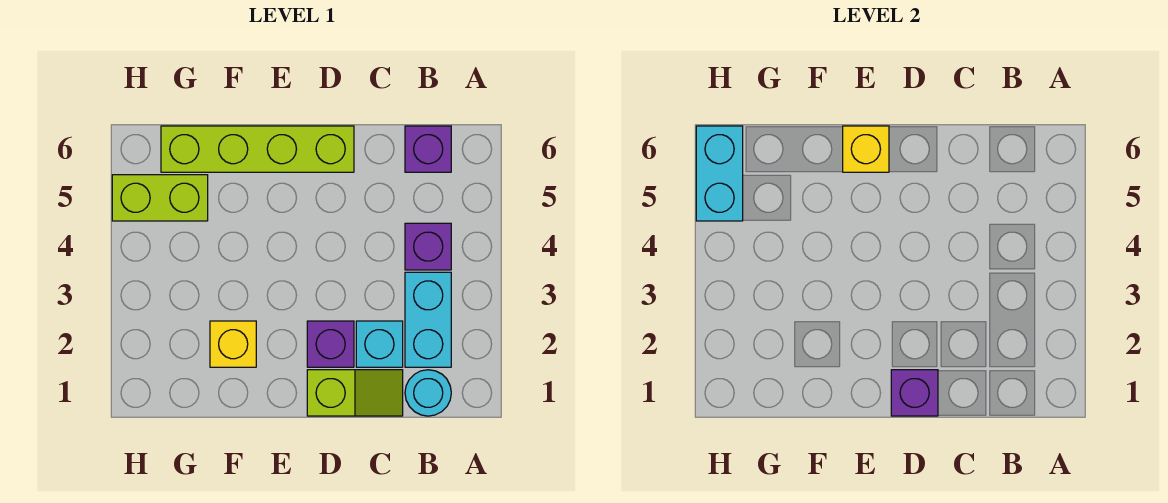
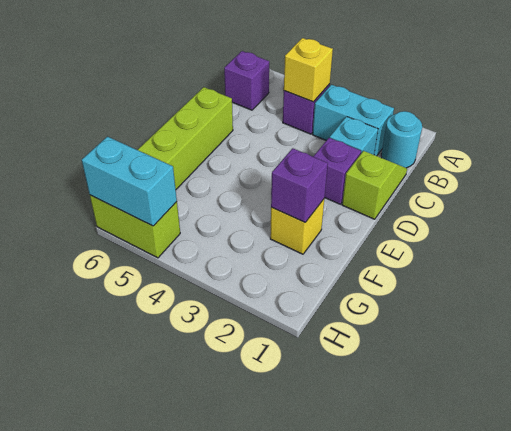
purple 1x1 brick [891,370,938,416] -> purple 1x1 brick moved to [271,148,328,222]
yellow 1x1 brick [843,126,889,172] -> yellow 1x1 brick moved to [284,38,333,102]
lime 1x2 brick [112,175,208,221] -> lime 1x2 brick turned to [90,195,180,258]

